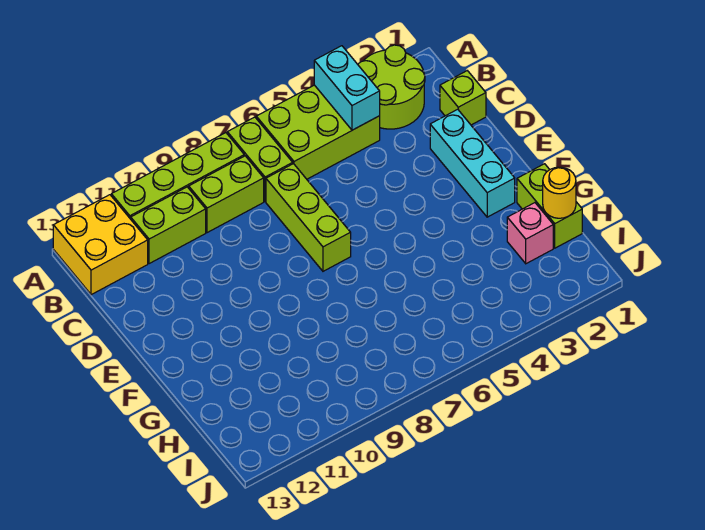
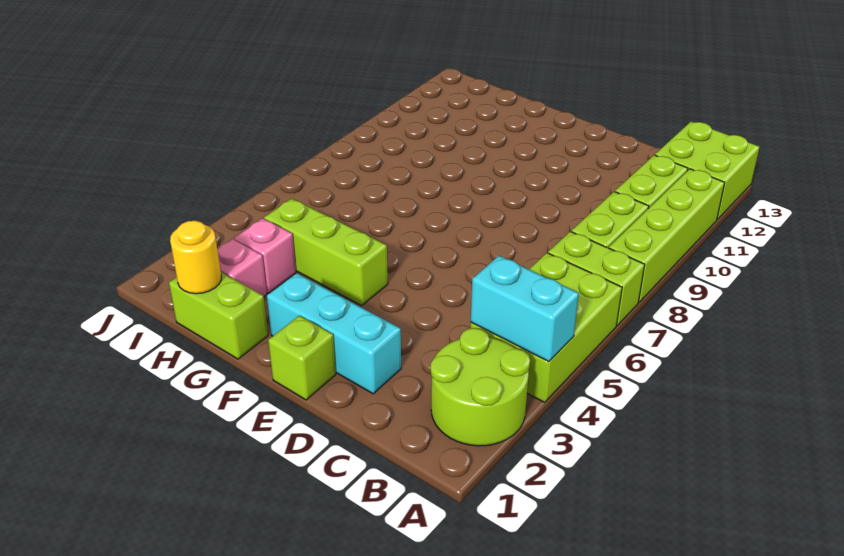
yellow 2x2 brick [53,195,148,295] -> lime 2x2 brick [655,122,760,220]
lime 1x1 brick [440,71,486,125] -> lime 1x1 brick moved to [268,316,336,400]
lime 1x3 brick [266,164,351,271] -> lime 1x3 brick moved to [264,198,388,305]
none -> pink 1x1 brick [234,218,296,293]

